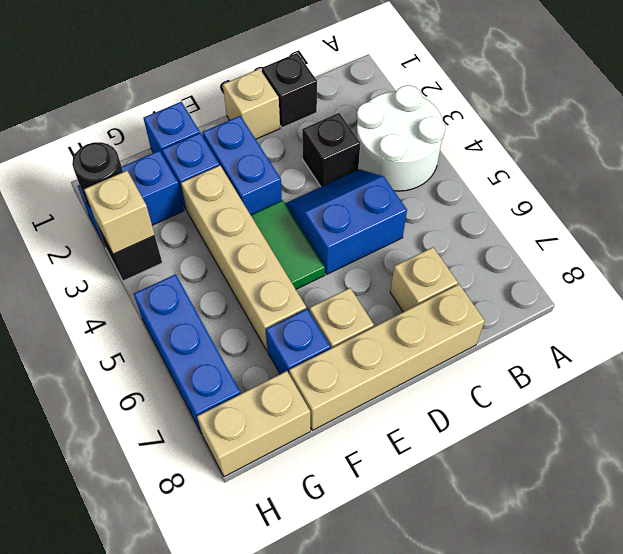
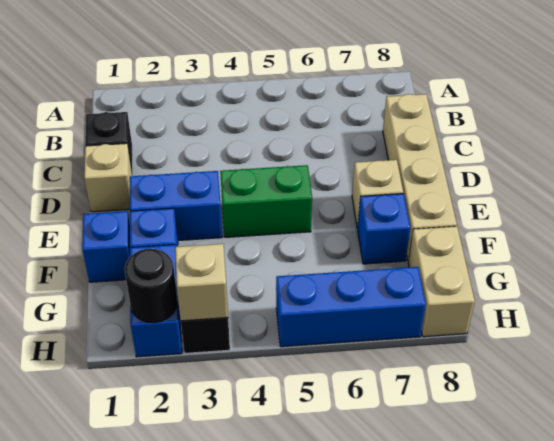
white 2x2 round brick [356,85,446,191] -> none
black 1x1 brick [302,113,360,187] -> none
blue 2x2 slope [285,169,407,274] -> none
tan 1x1 brick [390,247,458,312] -> none
green 1x2 tile [251,200,325,289] -> green 1x2 brick [220,165,312,237]
tan 1x4 brick [181,166,306,351] -> none

